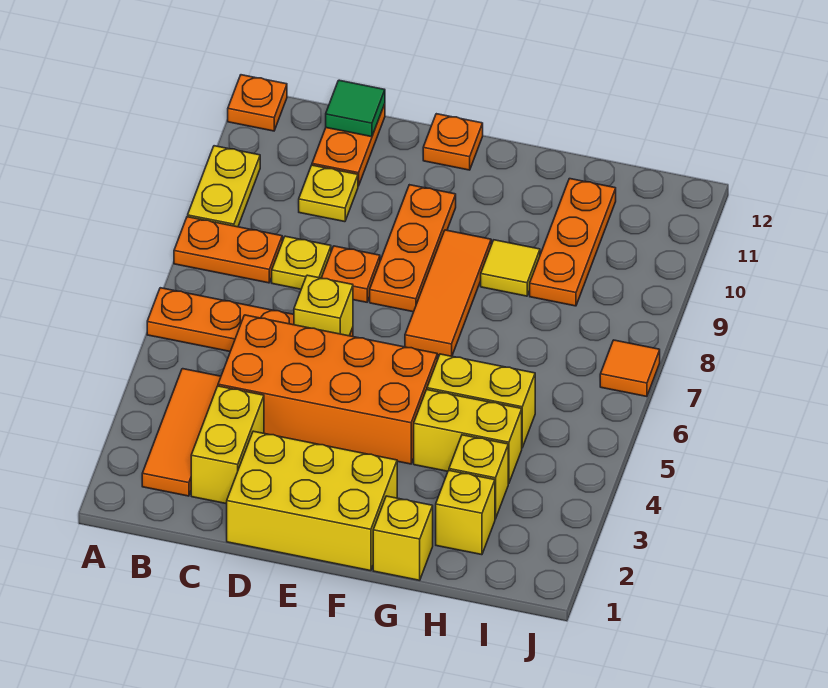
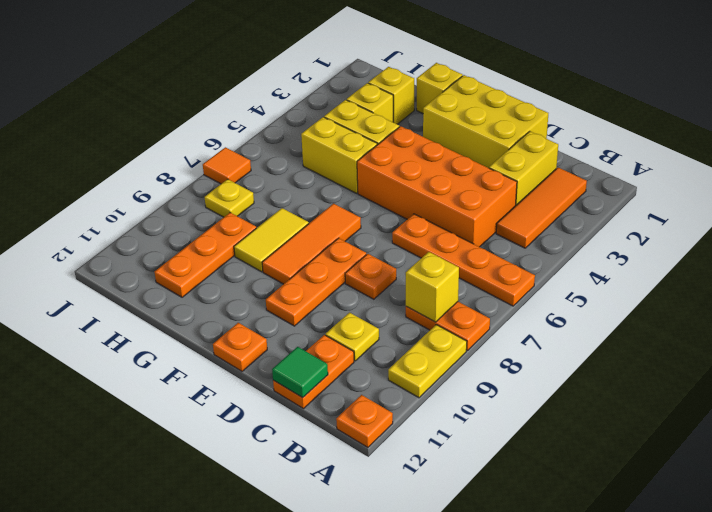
yellow 1x1 plate [272,236,331,289] -> yellow 1x1 plate moved to [204,179,254,217]
yellow 1x1 brick [294,275,353,336] -> yellow 1x1 brick moved to [406,252,459,322]
yellow 1x1 tile [481,240,540,296] -> yellow 1x2 tile [234,208,309,272]

